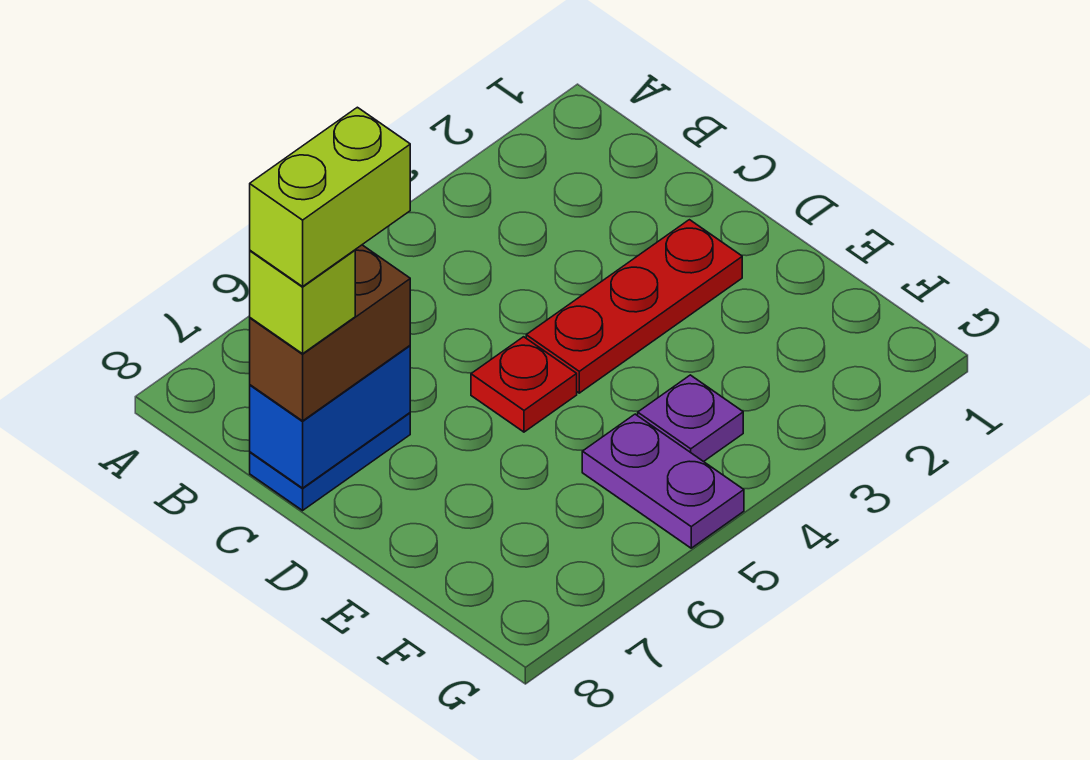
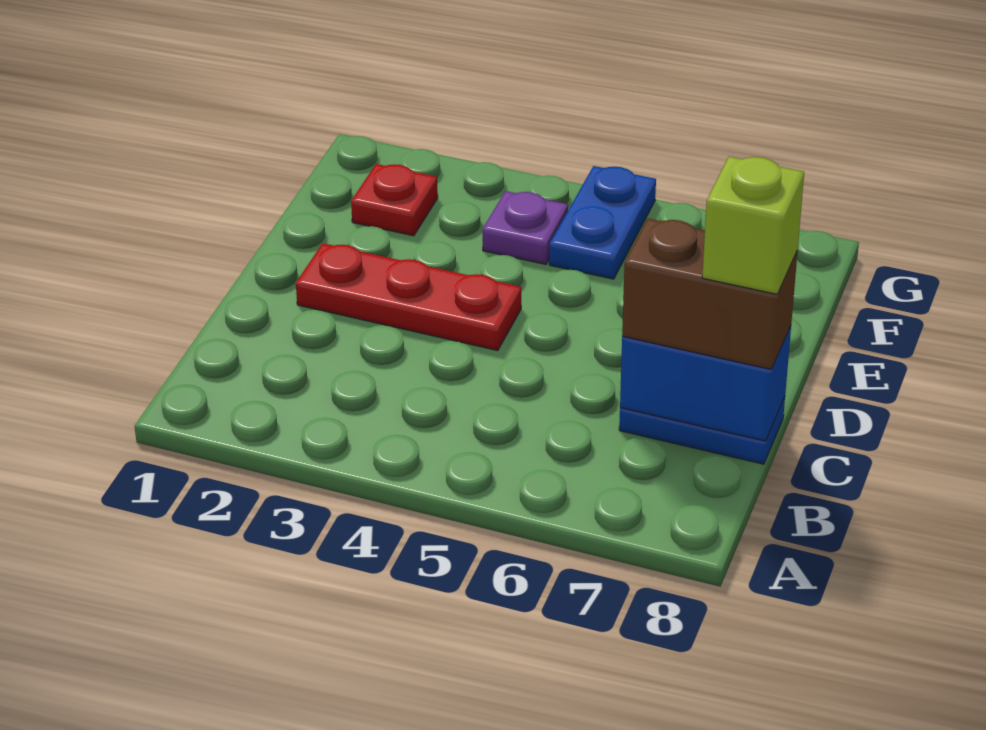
lime 1x2 brick [250,107,410,286] -> none
red 1x1 plate [471,337,577,432] -> red 1x1 plate moved to [351,164,438,236]
purple 1x2 plate [582,414,744,548] -> blue 1x2 plate [549,166,656,279]

